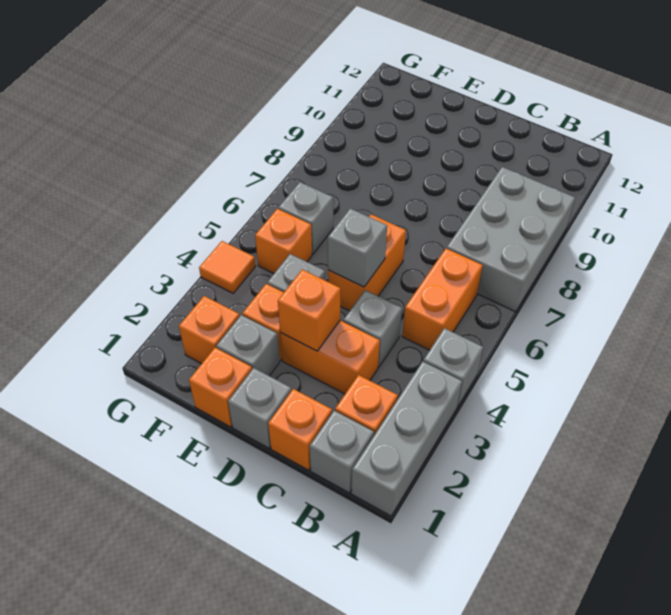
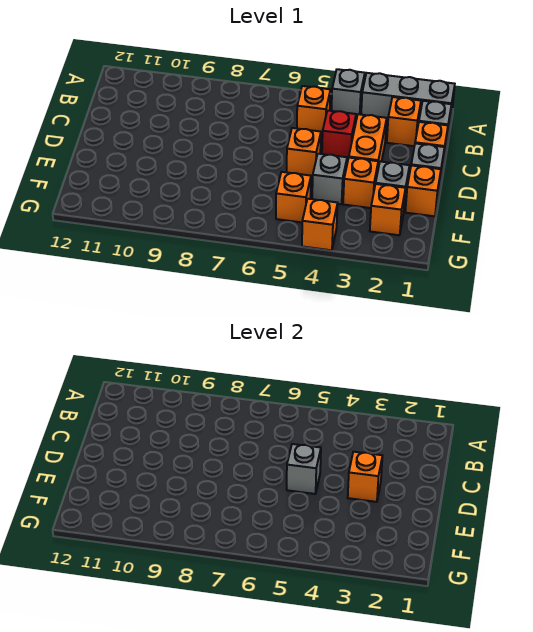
grey 2x3 brick [447,167,575,312] -> none
orange 1x2 brick [402,248,483,350] -> orange 1x1 brick [297,86,330,135]
grey 1x1 brick [343,290,402,367] -> red 1x1 brick [322,111,356,160]
orange 1x2 brick [328,214,406,311] -> orange 1x1 brick [287,128,321,178]
grey 1x1 brick [278,182,333,254] -> none
orange 1x1 tile [199,241,255,293] -> orange 1x1 brick [302,199,338,250]

